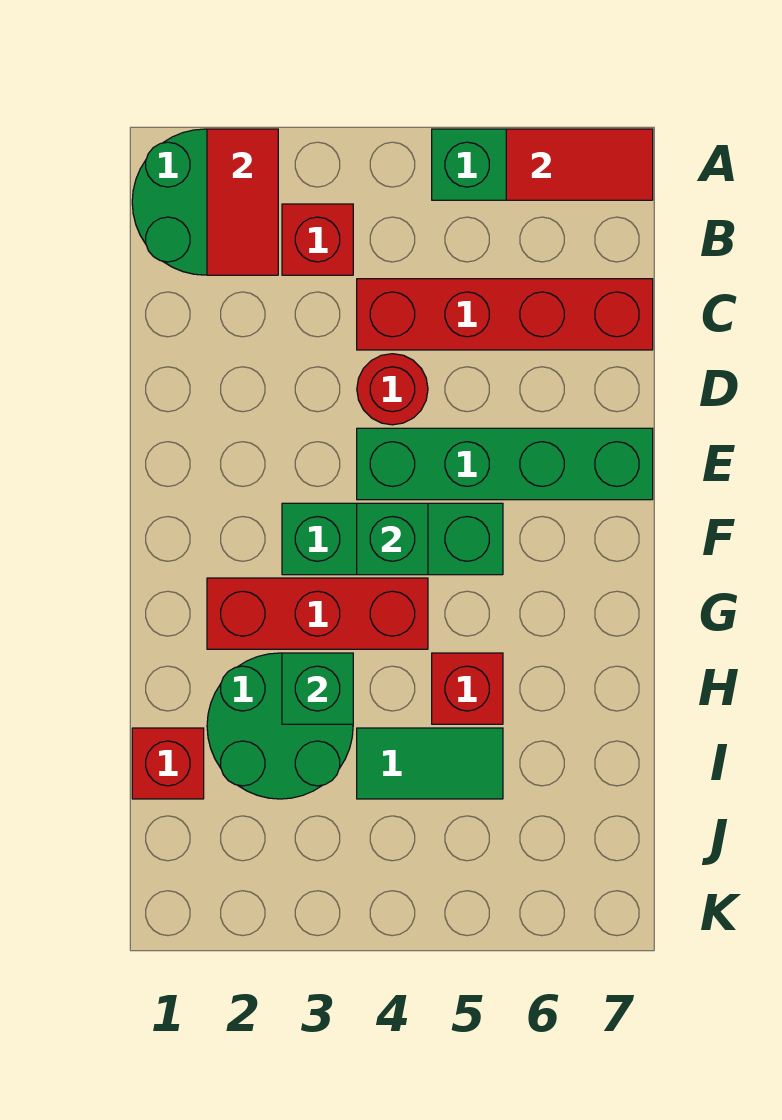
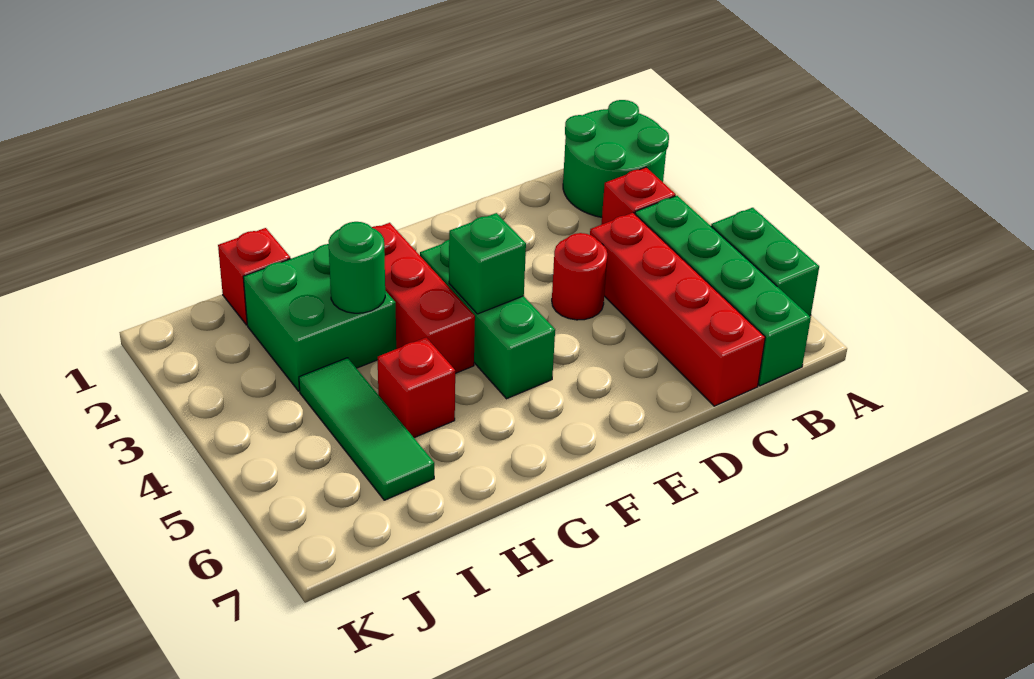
red 1x2 tile [207,129,278,275] -> none
red 1x2 tile [506,129,653,200] -> none
green 1x4 brick [357,428,653,500] -> green 1x4 brick moved to [635,196,811,386]
green 2x2 round brick [207,653,353,799] -> green 2x2 brick [243,244,396,391]
green 1x1 brick [282,653,353,724] -> green 1x1 round brick [329,222,385,313]
green 1x2 tile [357,728,503,799] -> green 1x3 tile [299,358,434,500]

